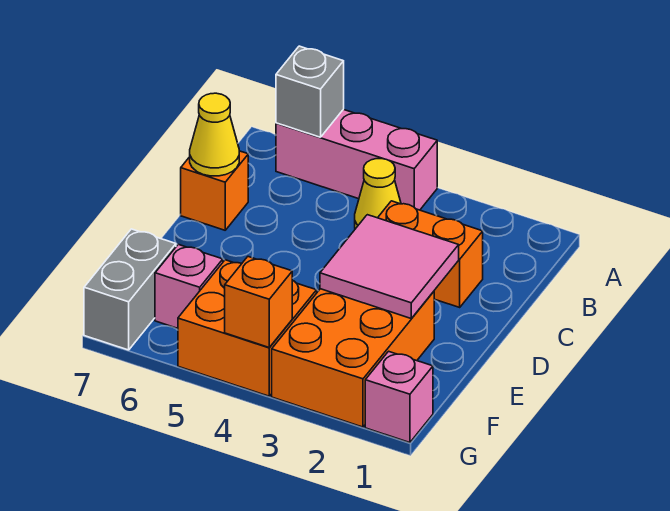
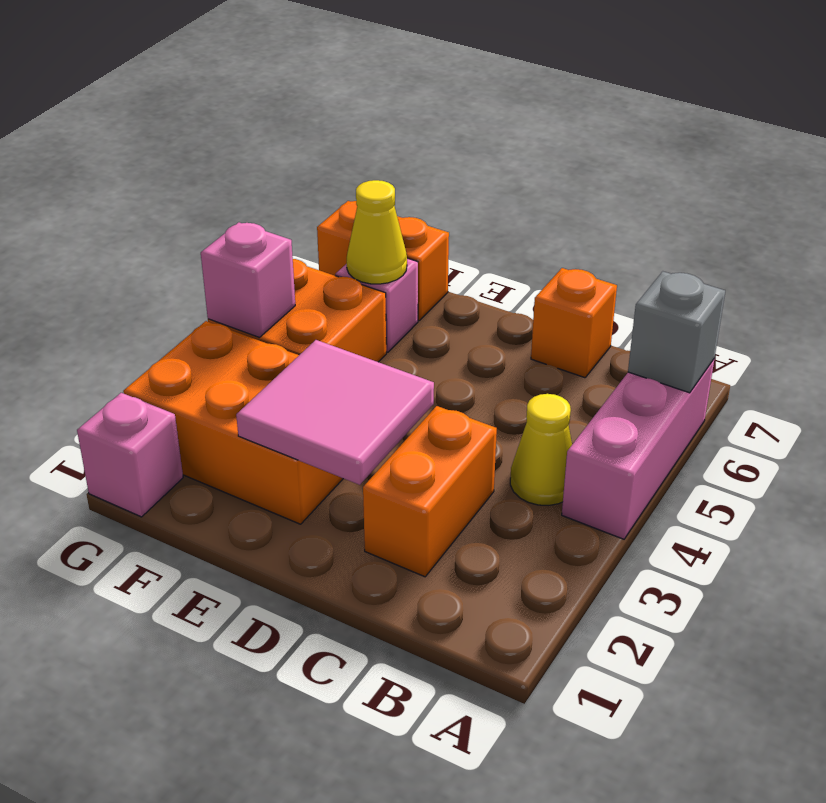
yellow 1x1 cone [190,93,239,176] -> yellow 1x1 cone moved to [347,180,407,284]
grey 1x2 brick [84,229,176,350] -> orange 1x2 brick [317,201,449,321]
orange 1x1 brick [225,257,292,347] -> pink 1x1 brick [201,222,295,338]

